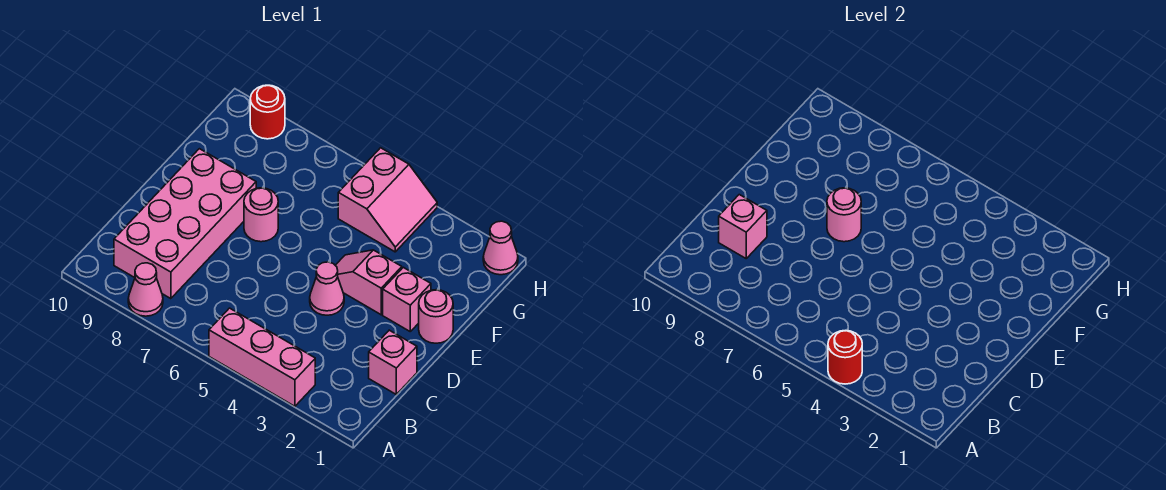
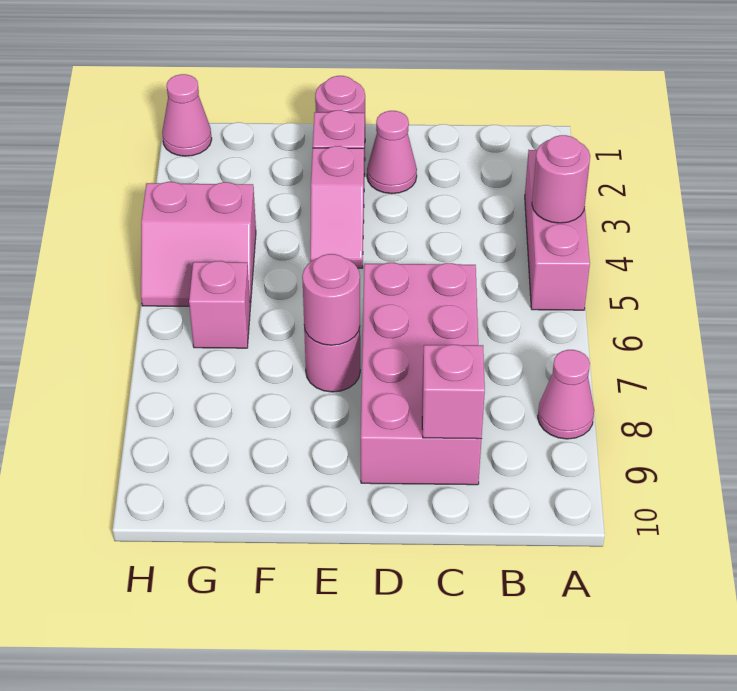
red 1x1 round brick [828,330,862,384] -> pink 1x1 round brick [532,135,590,223]
pink 2x4 brick [114,149,256,299] -> pink 2x4 brick turned to [361,263,481,485]
pink 1x1 brick [369,330,417,394] -> pink 1x1 brick moved to [189,261,250,348]
pink 1x1 cone [310,262,344,315] -> pink 1x1 cone moved to [367,111,417,194]
pink 2x2 slope [338,148,437,252] -> pink 2x2 slope turned to [141,182,256,306]
red 1x1 round brick [250,85,285,139] -> none

